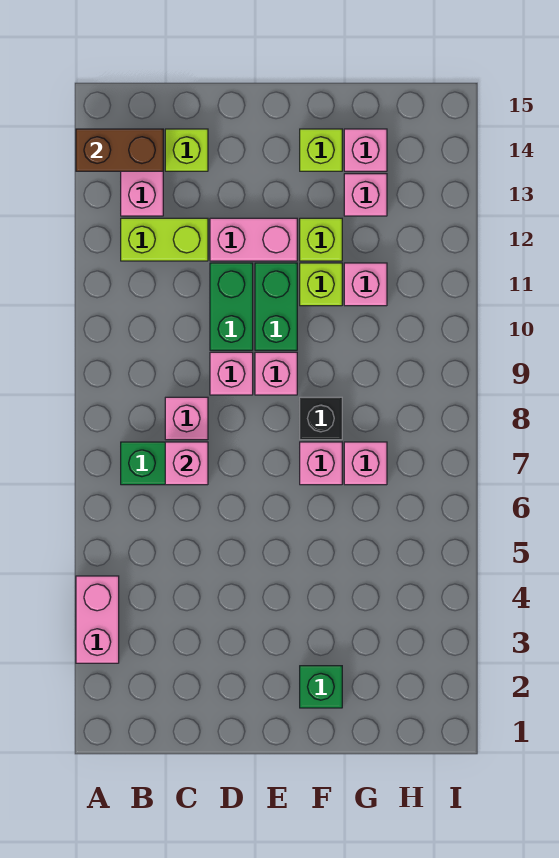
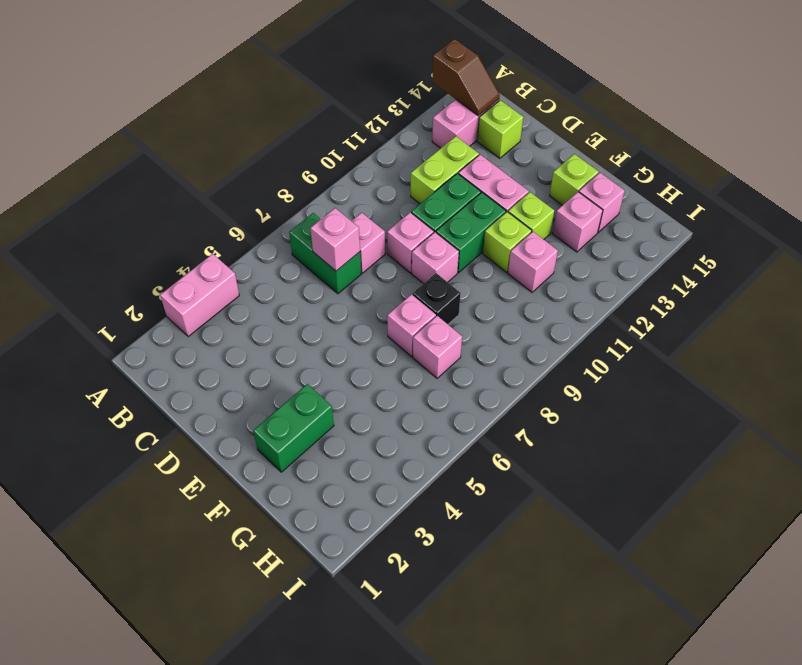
brown 1x2 brick [76,129,163,171] -> brown 1x2 slope [432,39,500,116]
lime 1x2 brick [121,218,208,261] -> lime 1x2 brick turned to [411,136,479,204]
green 1x1 brick [300,666,342,708] -> green 1x2 brick [253,384,334,472]

